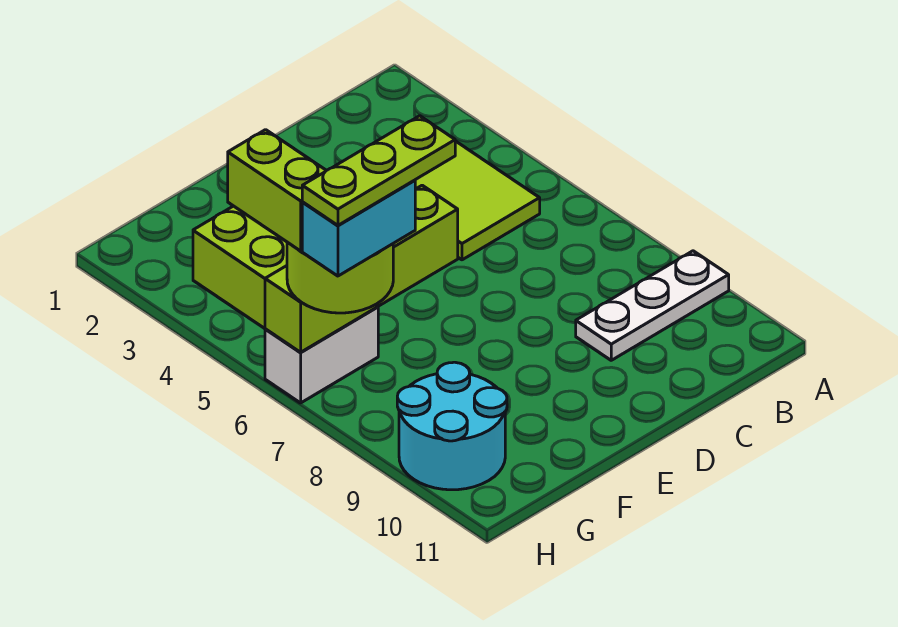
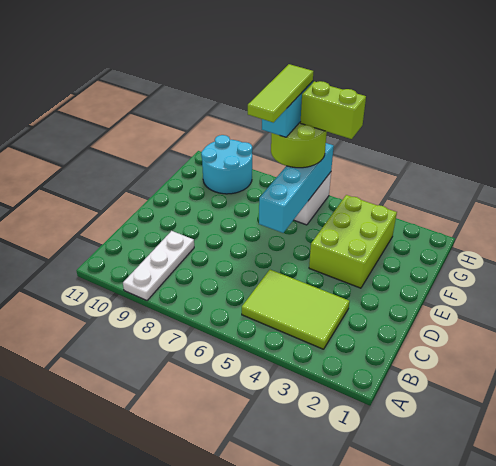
lime 1x4 brick [265,185,458,352] -> cyan 1x4 brick [259,143,334,233]
lime 1x3 plate [302,116,455,225] -> lime 1x3 tile [248,64,314,122]

